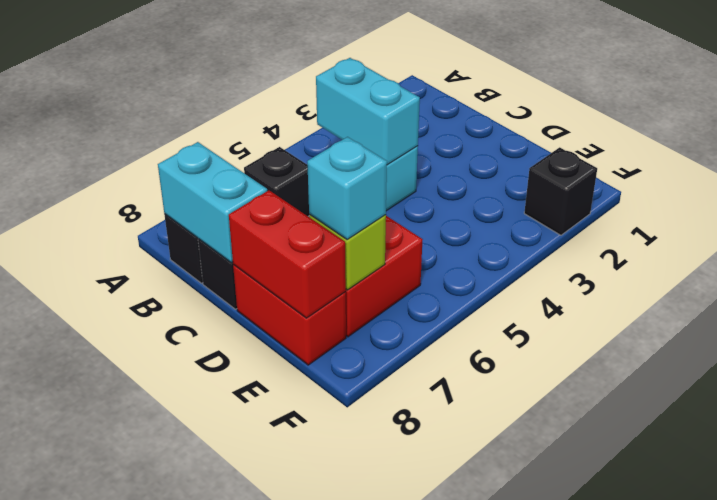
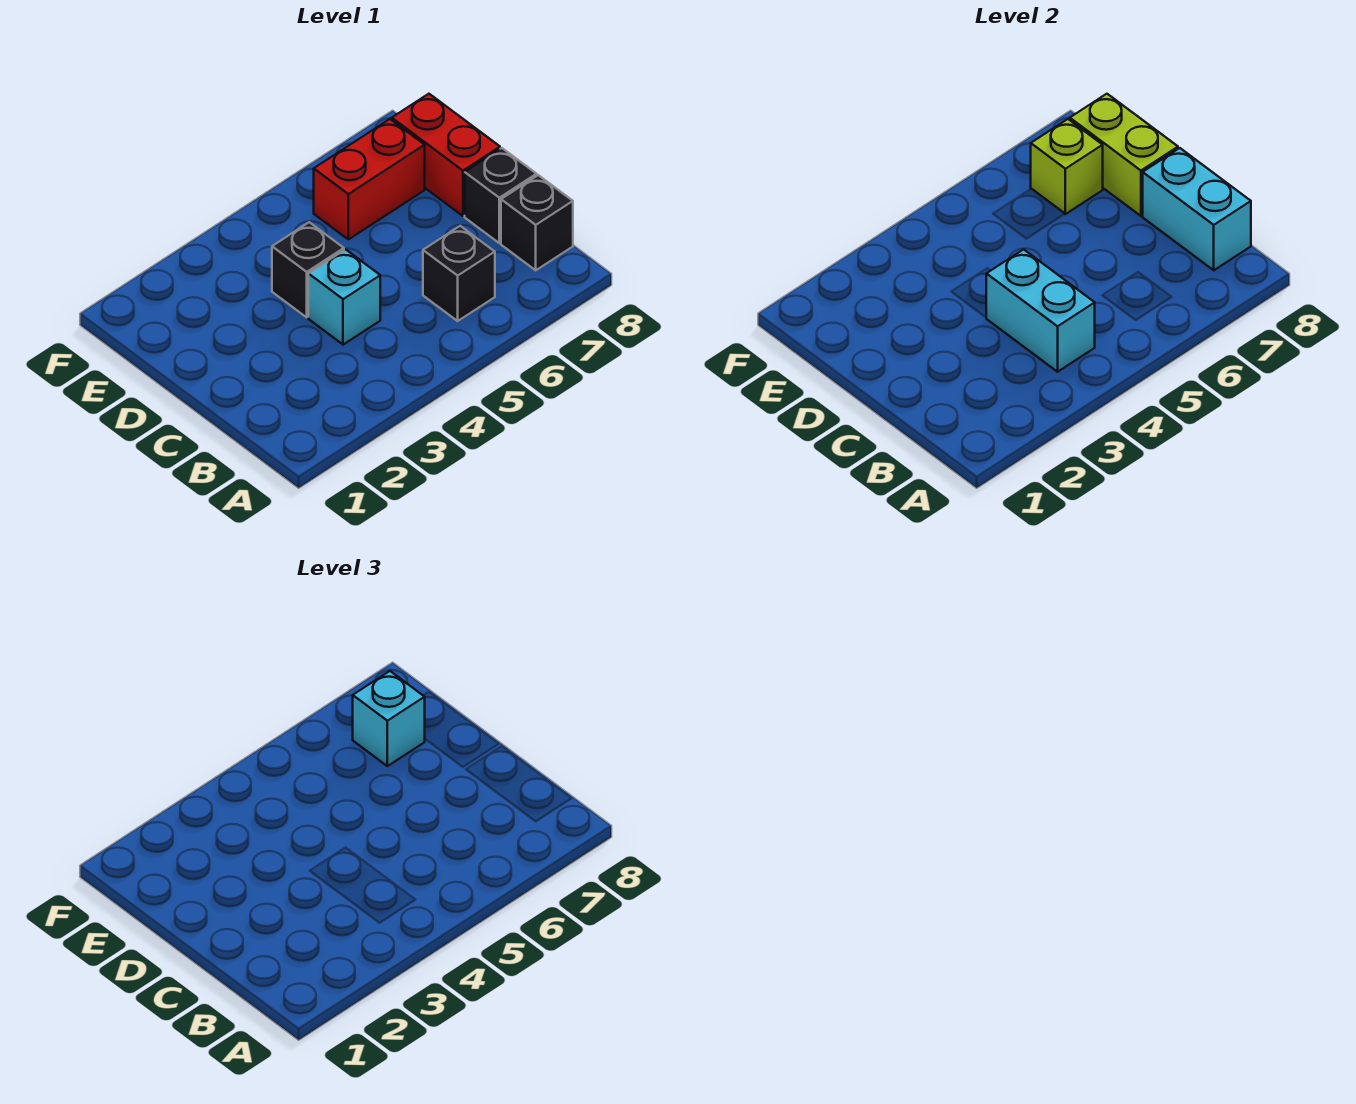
red 1x2 brick [229,190,346,318] -> lime 1x2 brick [1070,94,1178,216]
black 1x1 brick [524,147,597,235] -> black 1x1 brick moved to [272,222,344,317]

